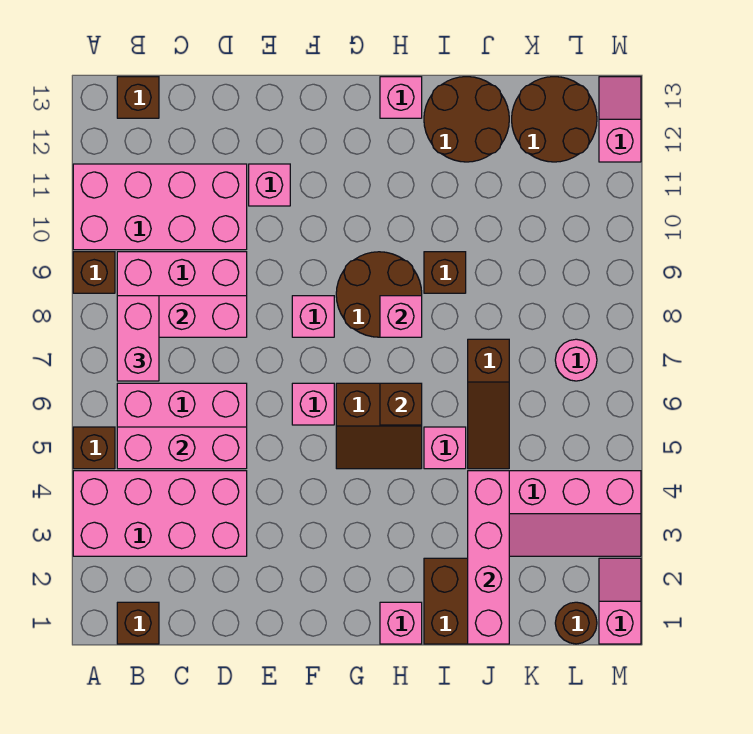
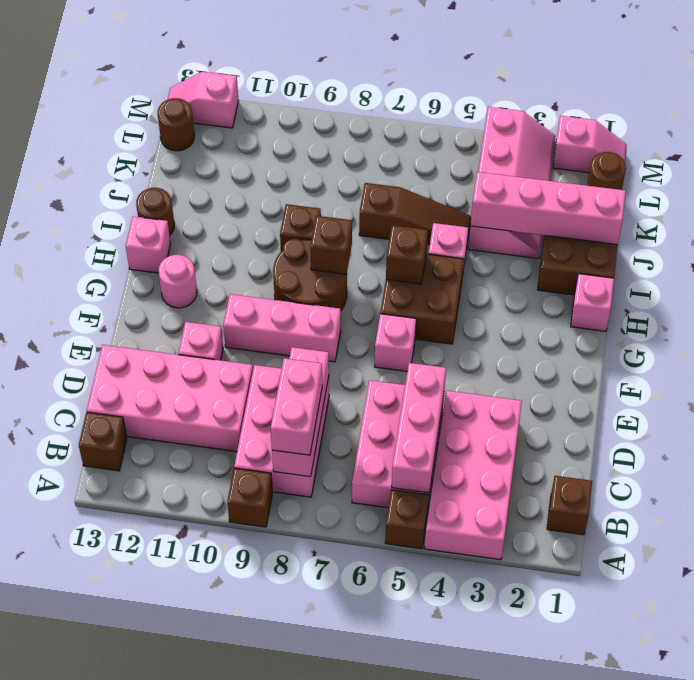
pink 2x4 brick [73,164,247,250] -> pink 2x4 brick turned to [87,345,253,452]
pink 1x2 brick [117,296,159,381] -> pink 1x2 brick turned to [271,358,322,455]
pink 1x1 brick [292,296,334,337] -> pink 1x3 brick [223,294,341,362]
brown 2x2 slope [336,383,422,469] -> brown 2x2 brick [380,254,464,344]
pink 1x1 brick [380,296,422,337] -> brown 1x1 brick [310,216,352,274]
brown 2x2 round brick [424,77,509,162] -> brown 1x1 round brick [136,188,174,236]
brown 2x2 round brick [512,77,597,162] -> brown 1x1 round brick [158,98,194,151]
pink 1x1 round brick [555,339,597,381] -> pink 1x1 round brick moved to [159,255,197,308]
pink 1x2 slope [599,558,641,644] -> pink 1x2 slope turned to [553,116,627,173]

